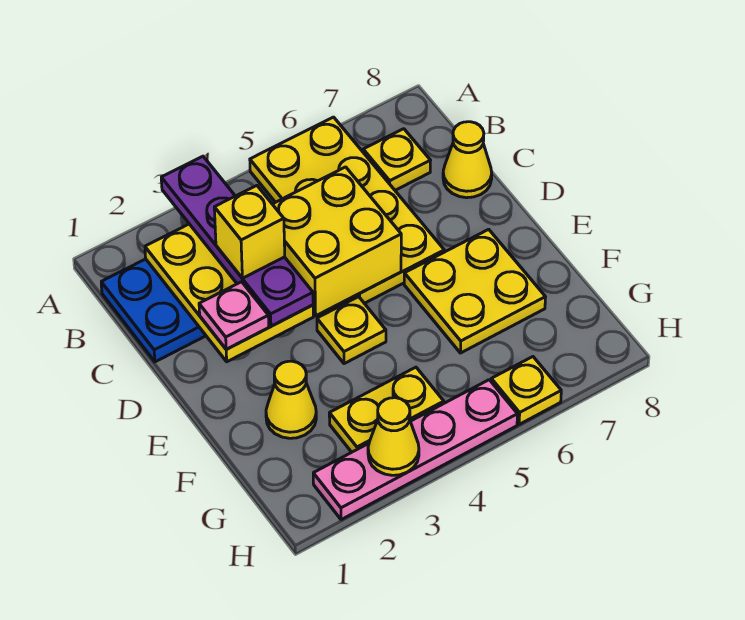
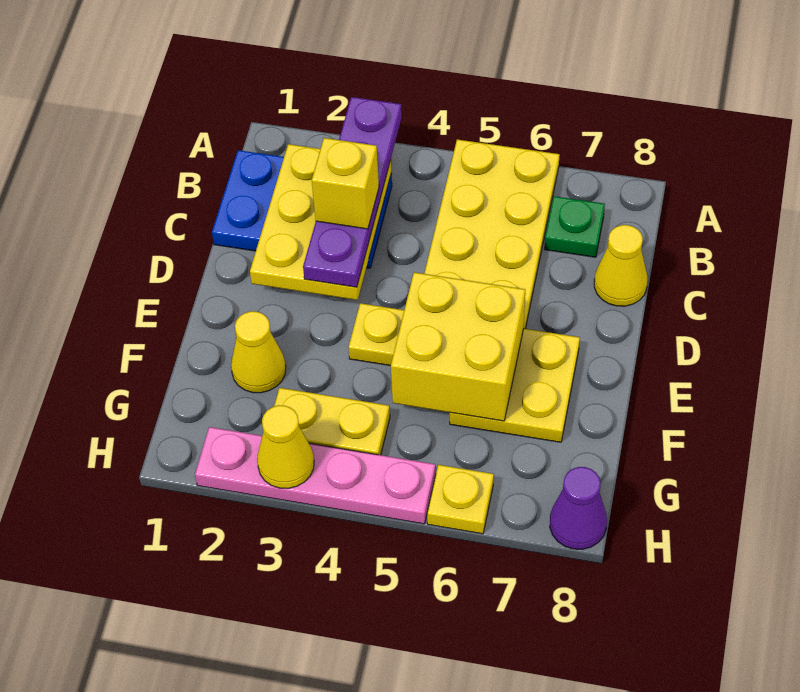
yellow 1x1 plate [363,129,431,190] -> green 1x1 plate [545,196,605,257]
yellow 2x2 brick [273,167,401,316] -> yellow 2x2 brick moved to [391,272,525,421]
pink 1x1 plate [199,282,269,349] -> none
none -> purple 1x1 cone [550,467,607,549]

